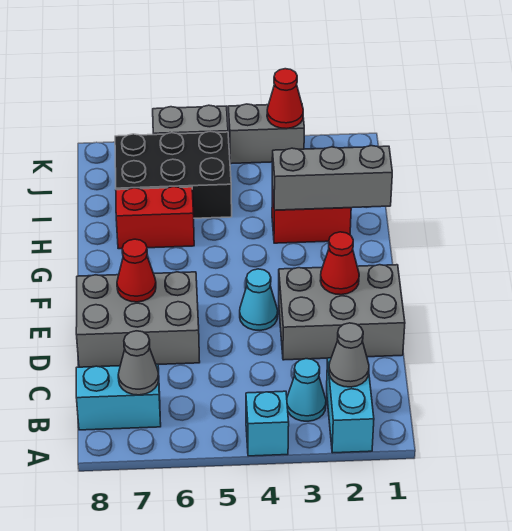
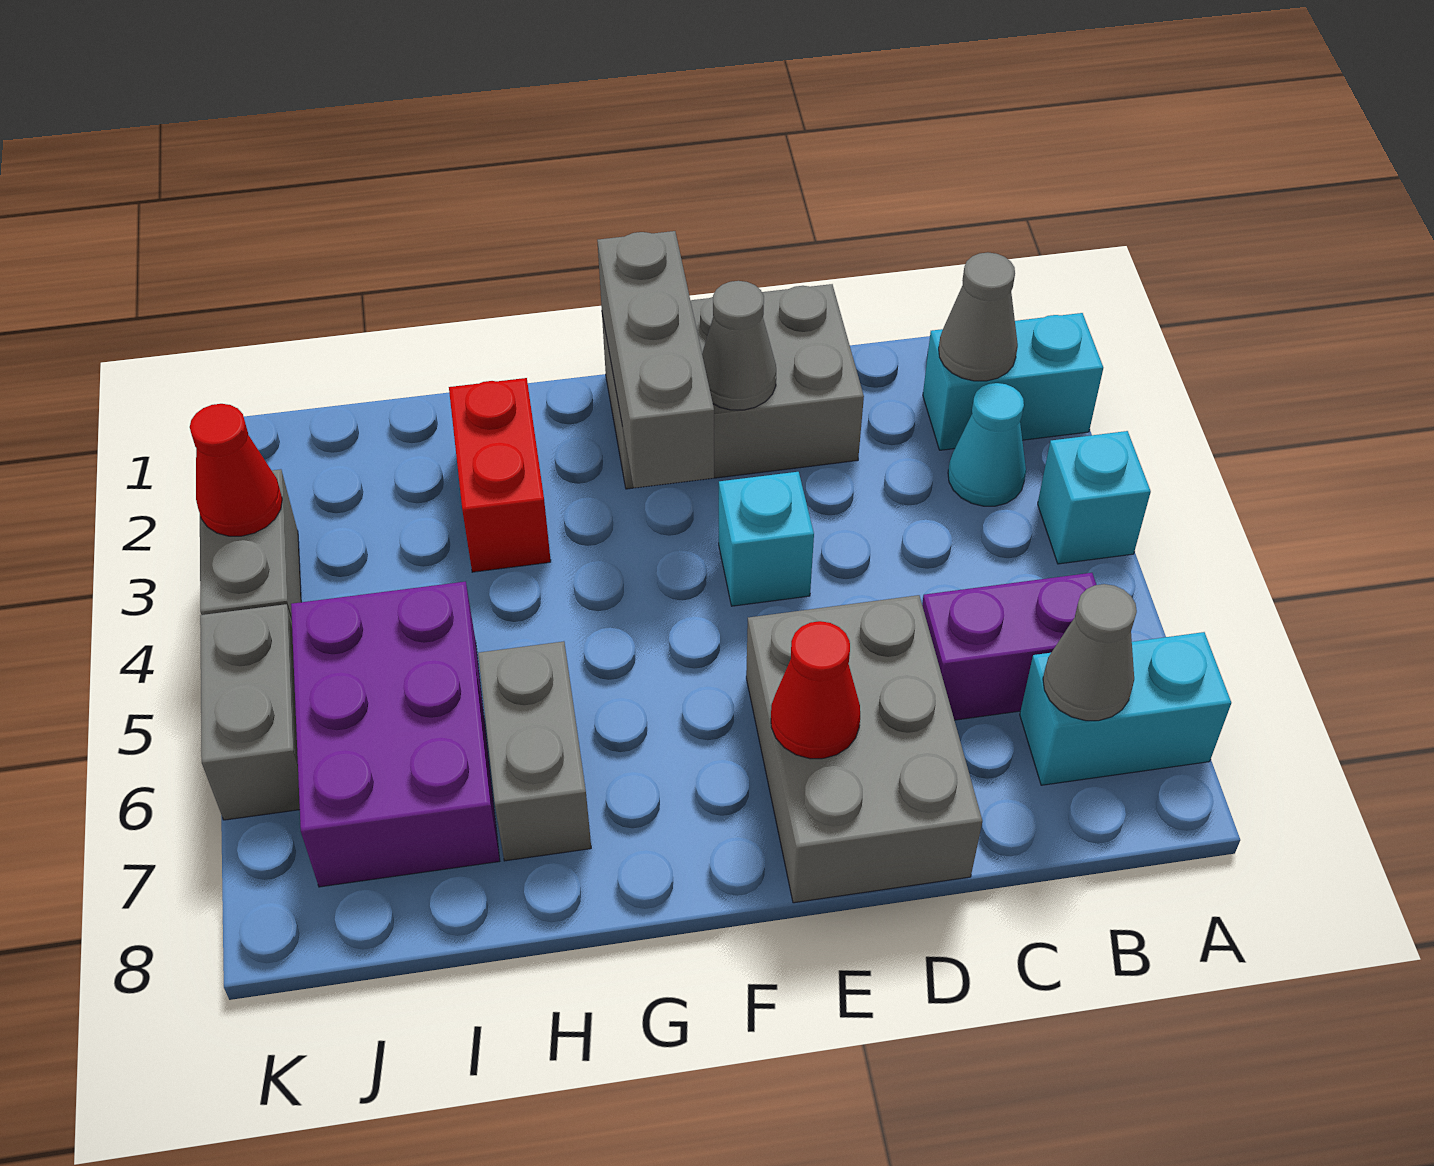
none -> purple 1x2 brick [922,573,1096,720]
cyan 1x2 brick [76,364,161,430] -> cyan 1x2 brick turned to [1020,632,1231,785]
grey 2x3 brick [279,265,405,360] -> grey 2x3 brick turned to [602,284,864,489]
red 1x1 cone [320,232,359,295] -> grey 1x1 cone [702,281,776,410]
cyan 1x1 cone [240,269,278,330] -> cyan 1x1 brick [719,472,814,606]
grey 1x3 brick [272,146,392,210] -> grey 1x3 brick moved to [597,231,714,488]
red 1x2 brick [116,187,194,249] -> grey 1x2 brick [478,641,591,861]
black 2x3 brick [115,131,232,218] -> purple 2x3 brick [291,582,500,887]

